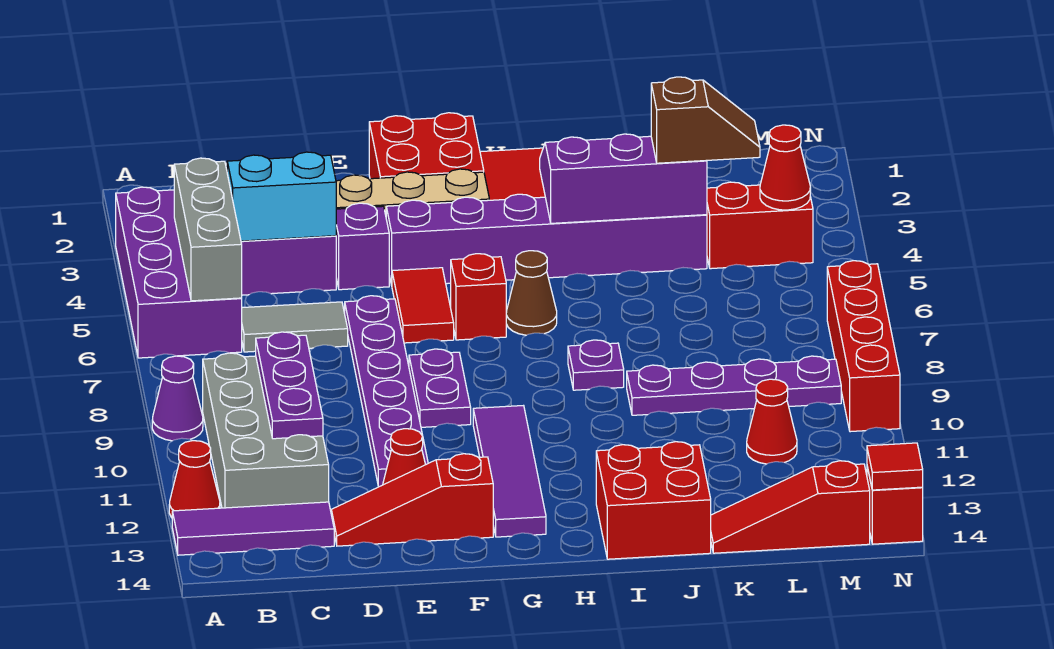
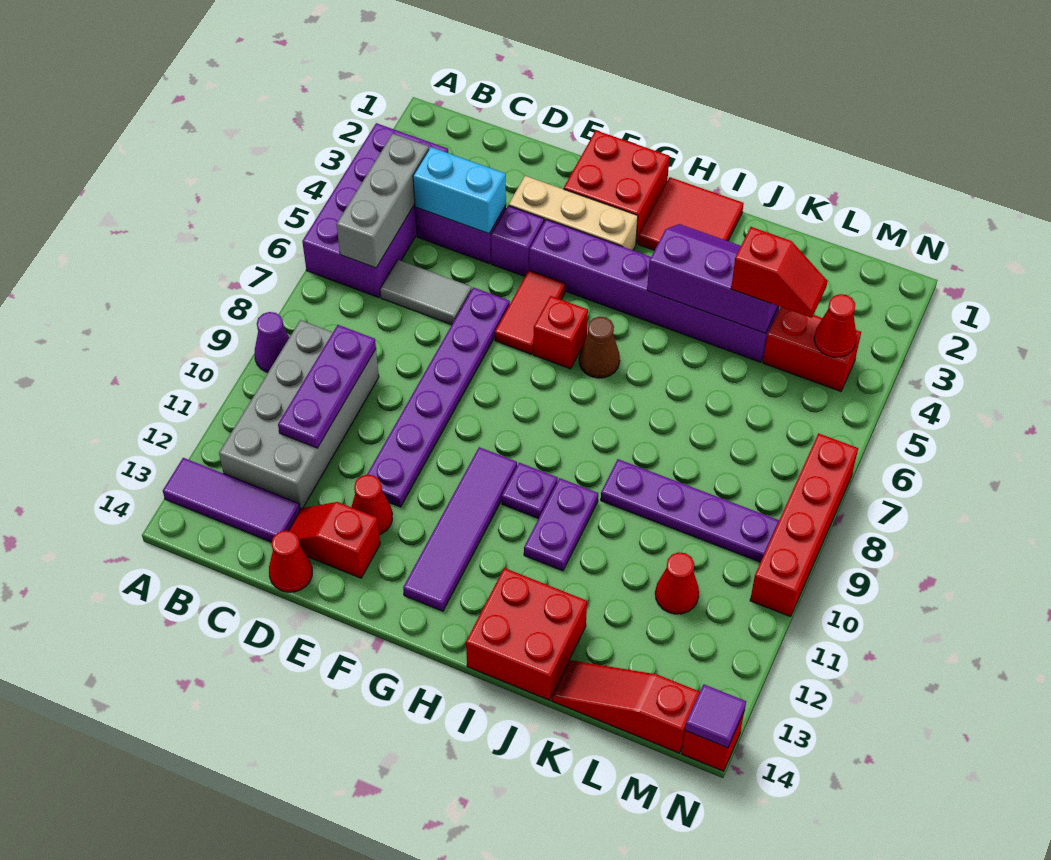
red 1x1 cone [169,441,220,518] -> red 1x1 cone moved to [269,531,312,592]
red 1x3 slope [331,454,493,546] -> red 1x2 slope [289,502,380,578]
purple 1x2 plate [409,349,471,427] -> purple 1x2 plate moved to [524,478,598,571]
purple 1x1 plate [568,340,624,390] -> purple 1x1 plate moved to [502,463,558,519]
brown 1x2 slope [651,77,760,163] -> red 1x2 slope [731,227,827,318]
red 1x1 tile [867,443,923,490] -> purple 1x1 tile [685,685,746,748]

